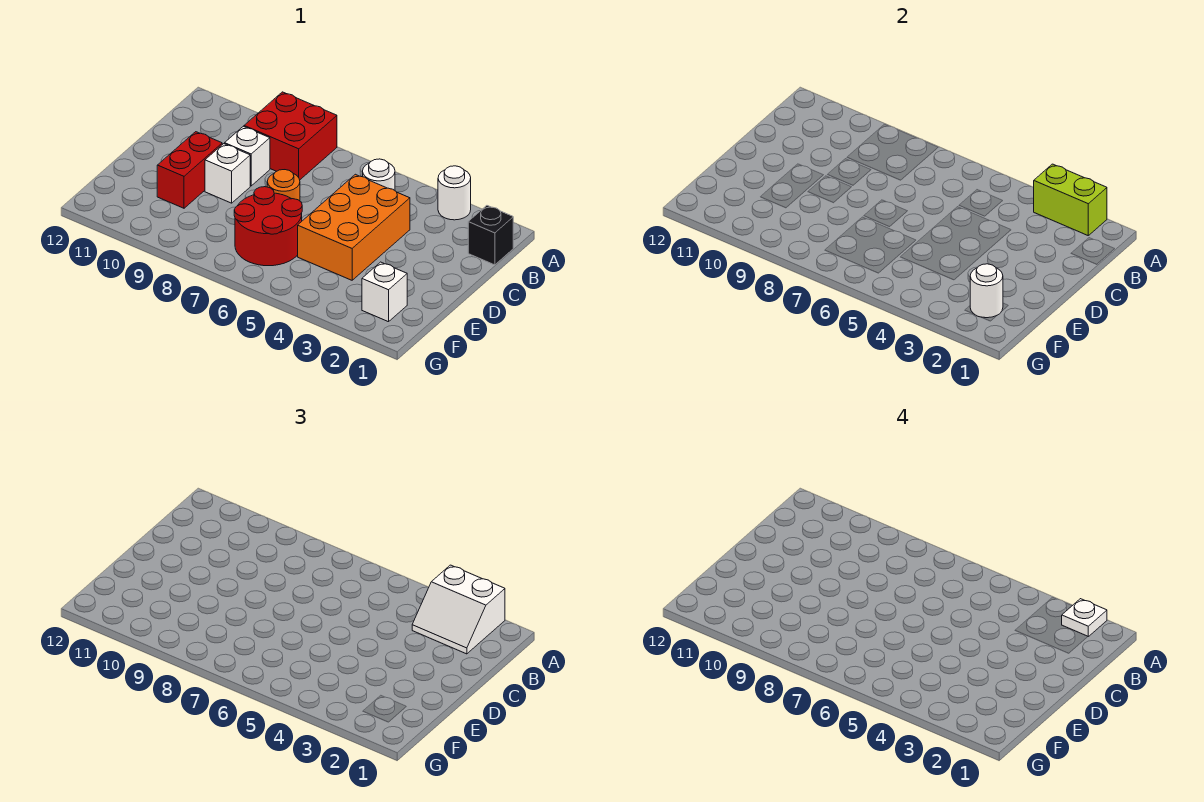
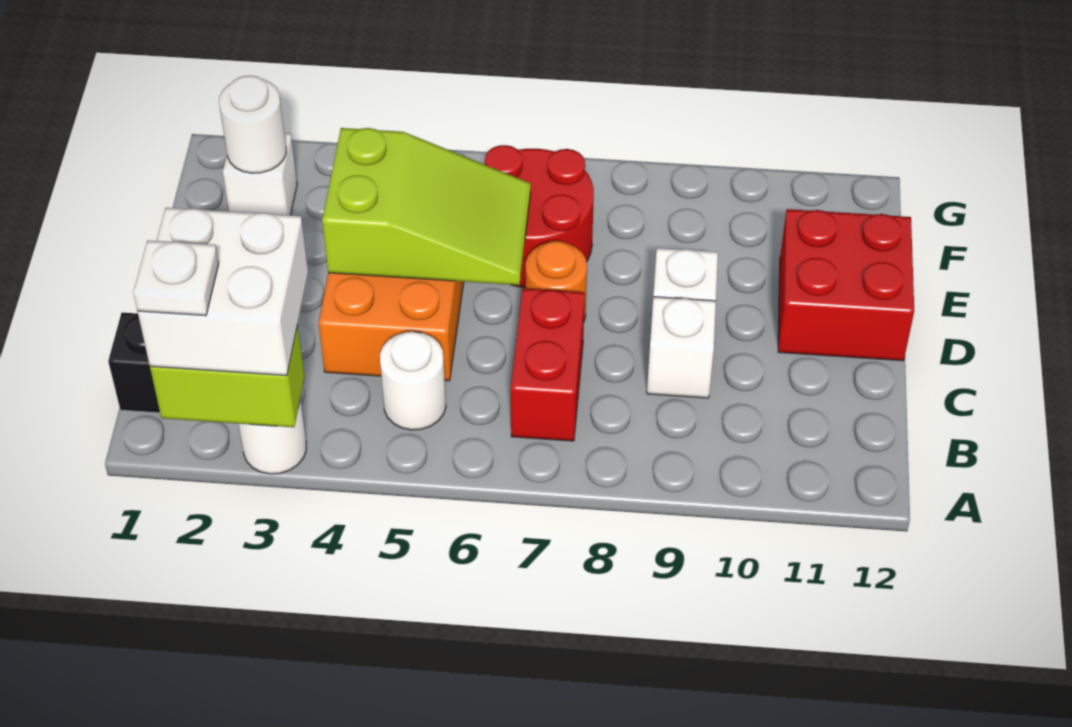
white 2x2 slope [412,565,505,654] -> white 2x2 brick [138,208,308,376]
red 2x2 brick [244,92,337,180] -> red 2x2 brick moved to [778,209,914,361]
none -> lime 2x3 slope [322,128,531,285]
red 1x2 brick [157,132,222,208] -> red 1x2 brick moved to [511,288,585,441]

